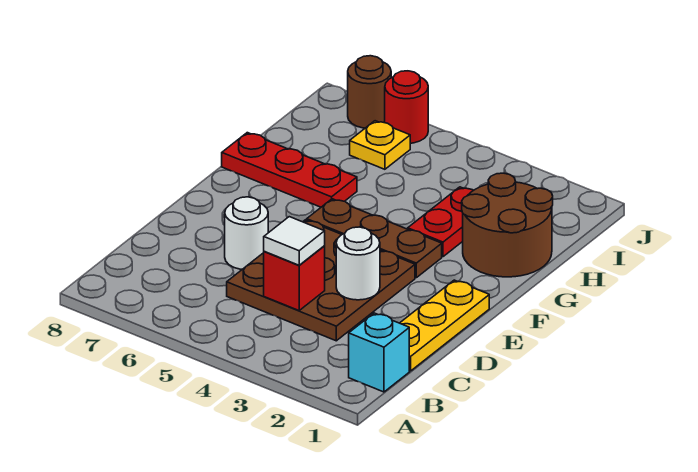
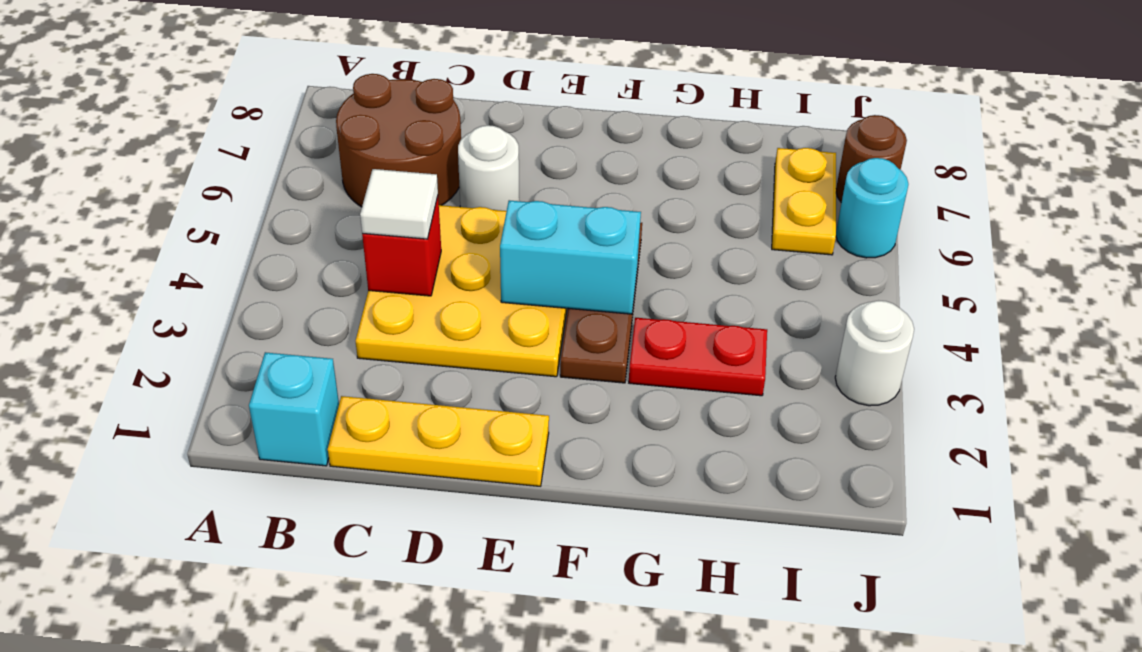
brown 3x3 plate [227,220,415,341] -> yellow 3x3 plate [356,205,567,377]
white 1x1 round brick [336,227,380,300] -> white 1x1 round brick moved to [835,301,914,406]
none -> cyan 1x2 brick [500,200,641,314]
brown 2x2 round brick [462,173,553,277] -> brown 2x2 round brick moved to [336,74,461,207]
red 1x3 plate [222,133,357,207] -> none
yellow 1x1 plate [350,121,410,169] -> yellow 1x2 plate [772,148,836,255]
red 1x1 round brick [385,71,428,143] -> cyan 1x1 round brick [836,158,908,258]

